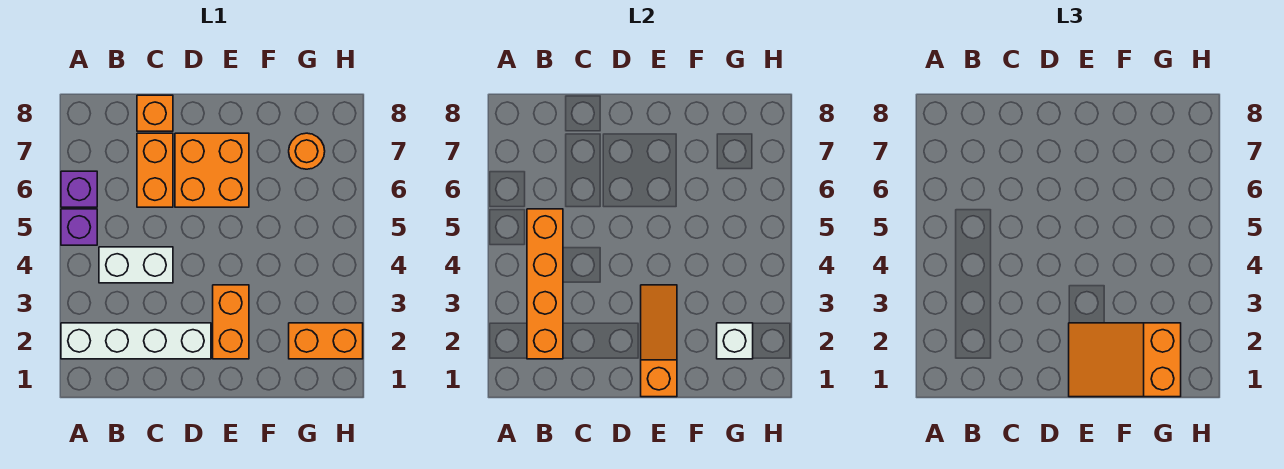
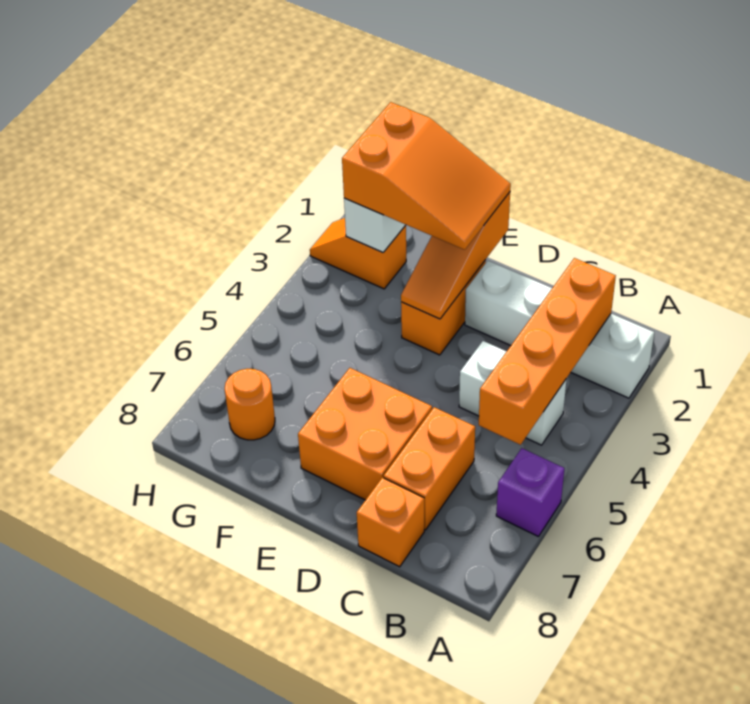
purple 1x1 brick [61,209,97,245] -> none
orange 1x2 brick [289,323,363,359] -> orange 1x2 slope [310,218,406,289]

